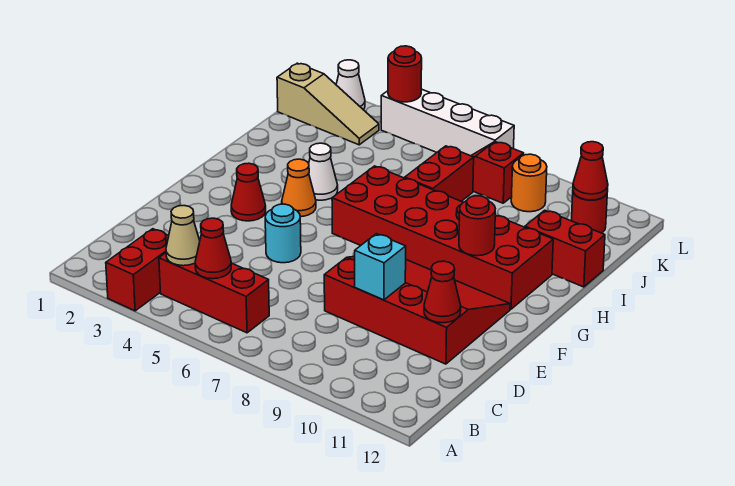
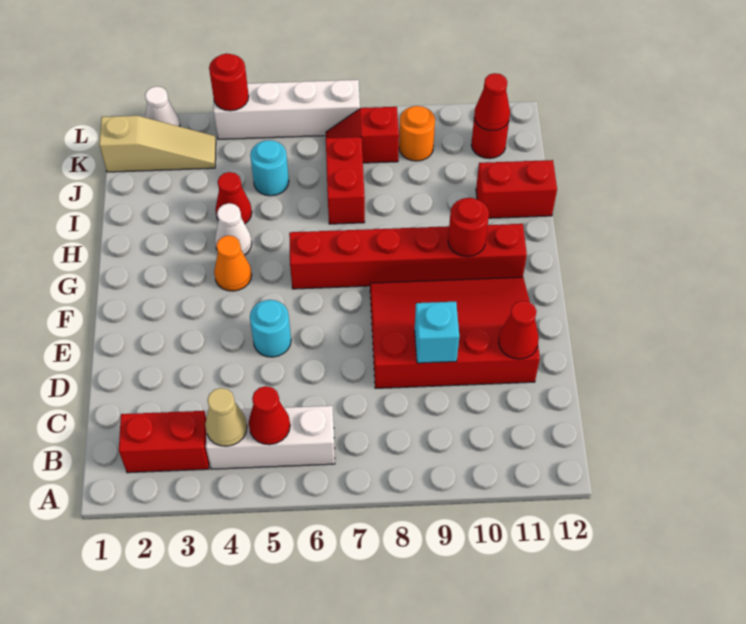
red 1x2 brick [106,229,169,311] -> red 1x2 brick turned to [119,411,209,473]
red 1x3 brick [159,253,269,333] -> white 1x3 brick [206,406,335,469]
red 1x1 cone [231,163,266,221] -> red 1x1 cone moved to [215,172,252,224]
red 2x6 brick [332,166,553,309] -> red 1x6 brick [289,224,527,289]
none -> cyan 1x1 round brick [250,140,289,196]

